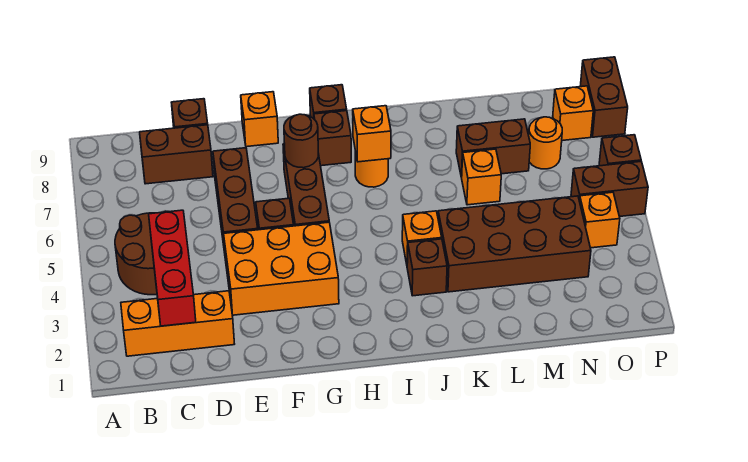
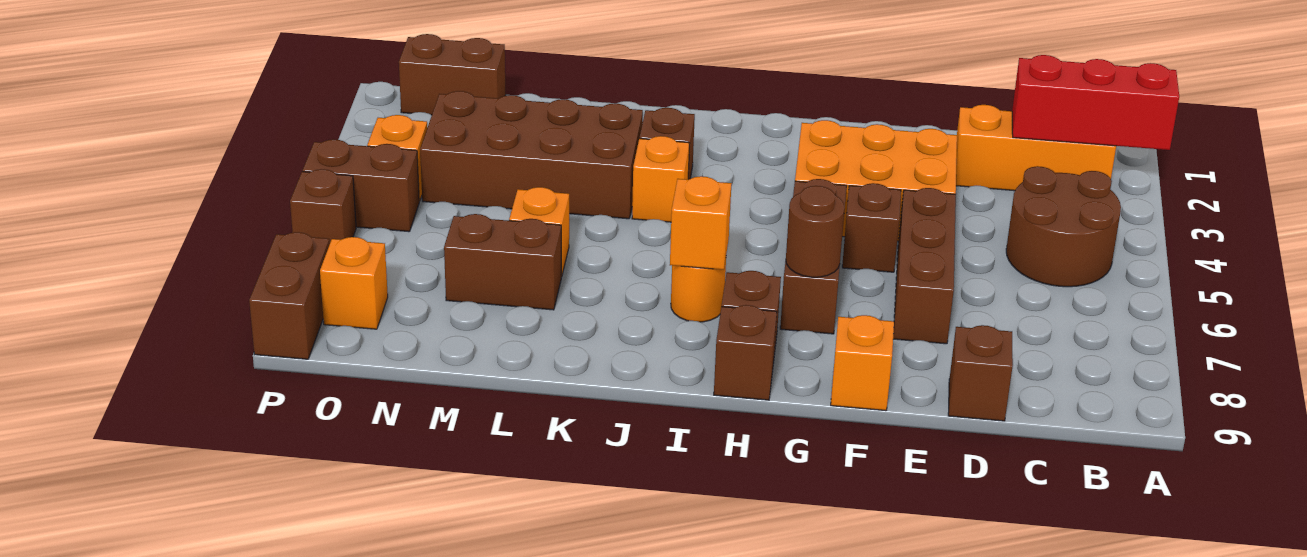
red 1x3 brick [149,210,196,326] -> red 1x3 brick turned to [1012,55,1179,150]
brown 1x2 brick [140,125,213,184] -> brown 1x2 brick moved to [399,34,506,115]
orange 1x1 round brick [529,117,562,169] -> none

